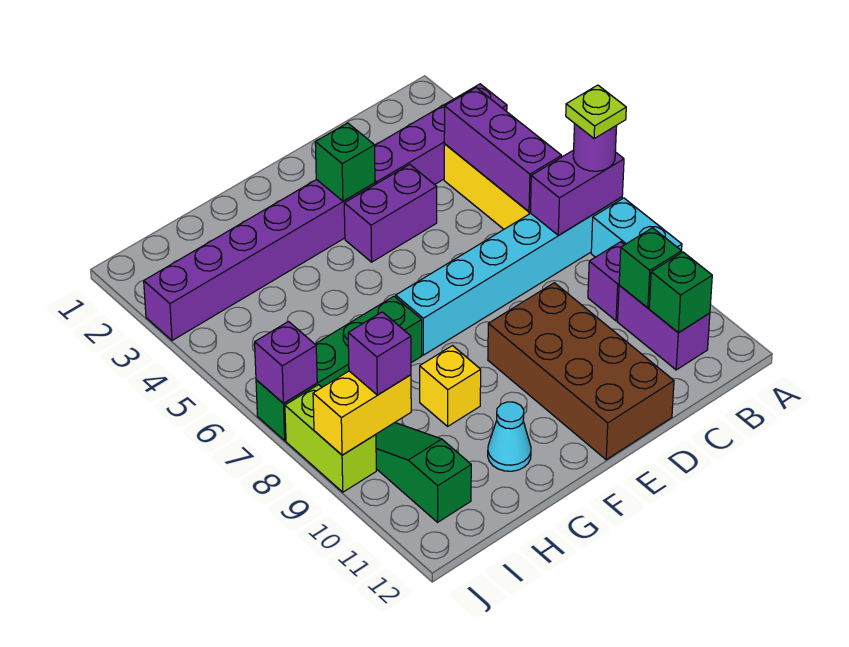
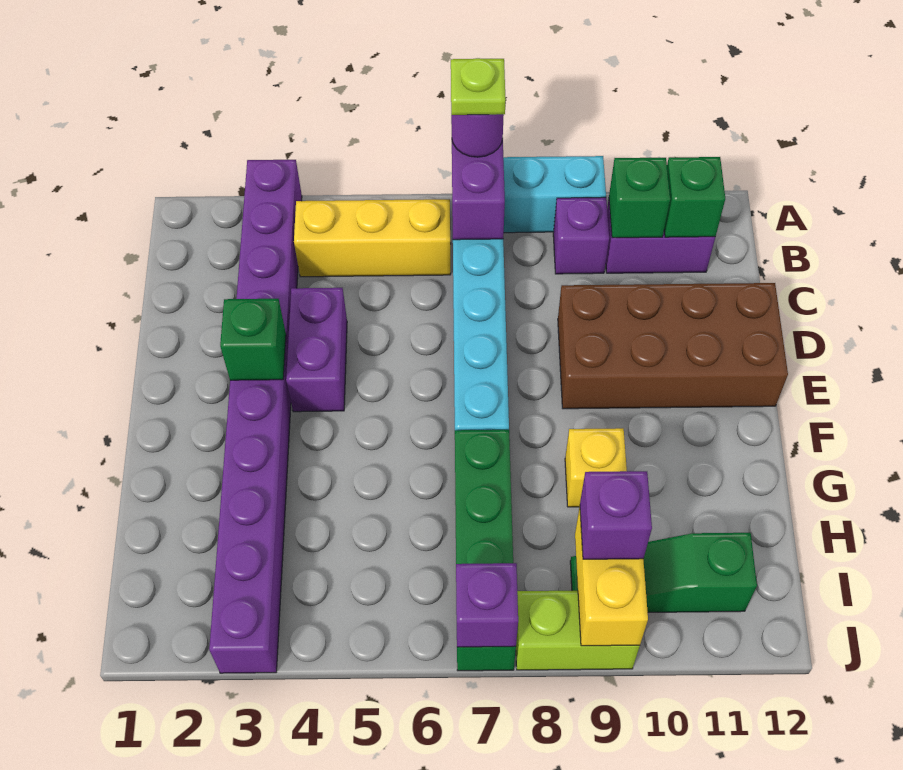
purple 1x3 brick [444,88,562,212] -> none
cyan 1x1 cone [488,402,531,471] -> none

